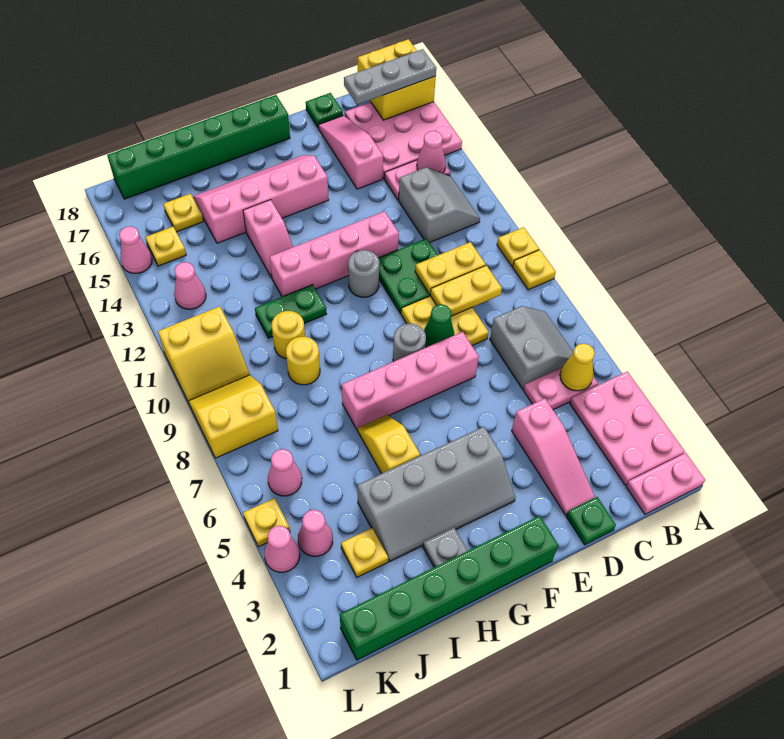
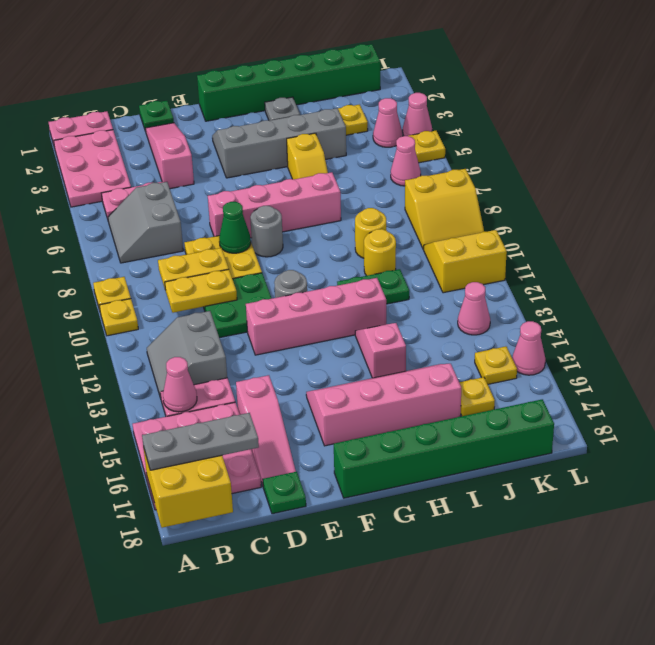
yellow 1x1 cone [560,343,595,391] -> none
pink 2x4 slope [193,155,329,243] -> pink 2x4 slope turned to [306,364,461,446]

